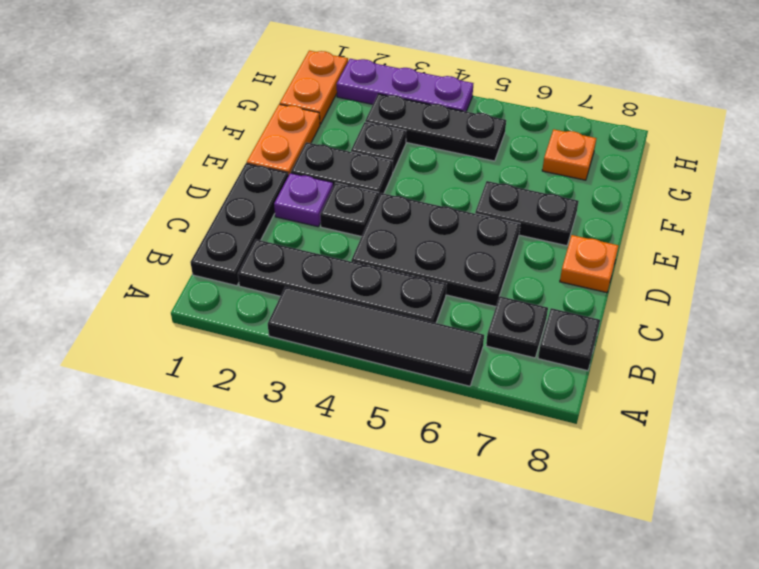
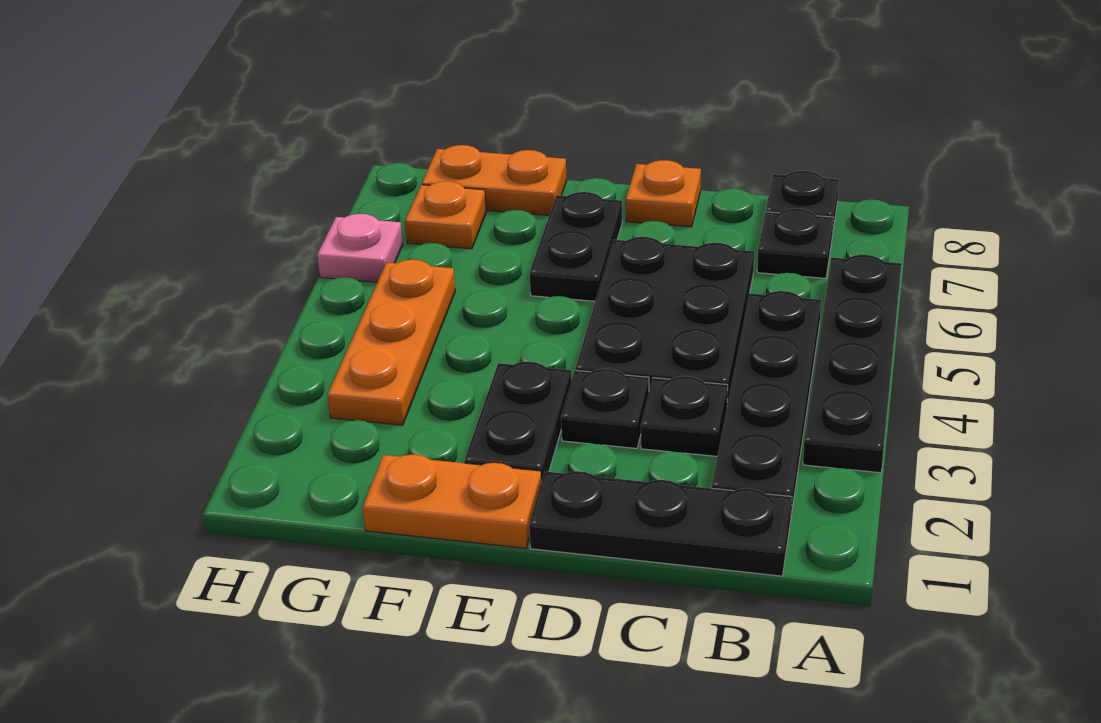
black 1x4 tile [268,287,484,386] -> black 1x4 plate [803,255,901,473]
purple 1x1 plate [274,173,333,227] -> none
black 1x1 plate [351,122,406,172] -> black 1x1 plate moved to [641,376,728,456]
orange 1x2 plate [280,51,348,124] -> orange 1x2 plate moved to [422,145,567,215]
black 1x3 plate [365,94,506,161] -> orange 1x3 plate [327,260,455,425]
purple 1x3 plate [337,59,473,111] -> none
none -> pink 1x1 plate [317,214,403,282]

